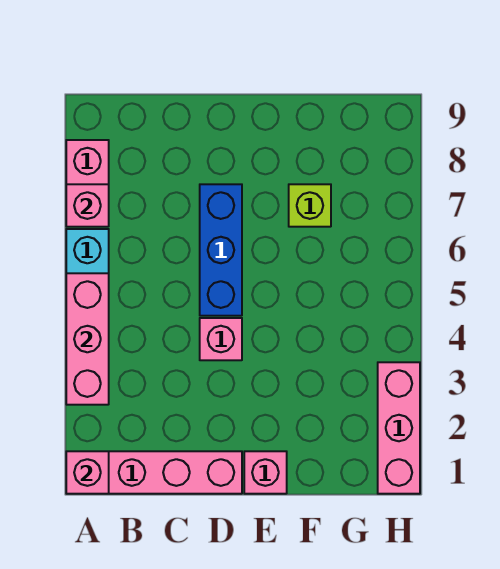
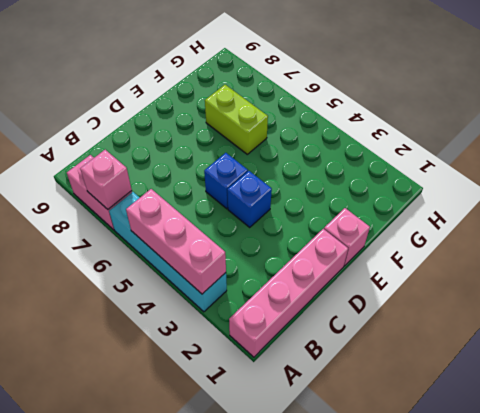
pink 1x1 brick [66,451,109,494] -> none
pink 1x1 brick [200,318,242,360] -> blue 1x1 brick [227,171,272,227]
blue 1x3 brick [200,184,242,316] -> blue 1x1 brick [204,153,248,209]
lime 1x1 brick [289,184,331,227] -> lime 1x2 brick [205,85,268,154]
pink 1x3 brick [378,362,420,494] -> none

